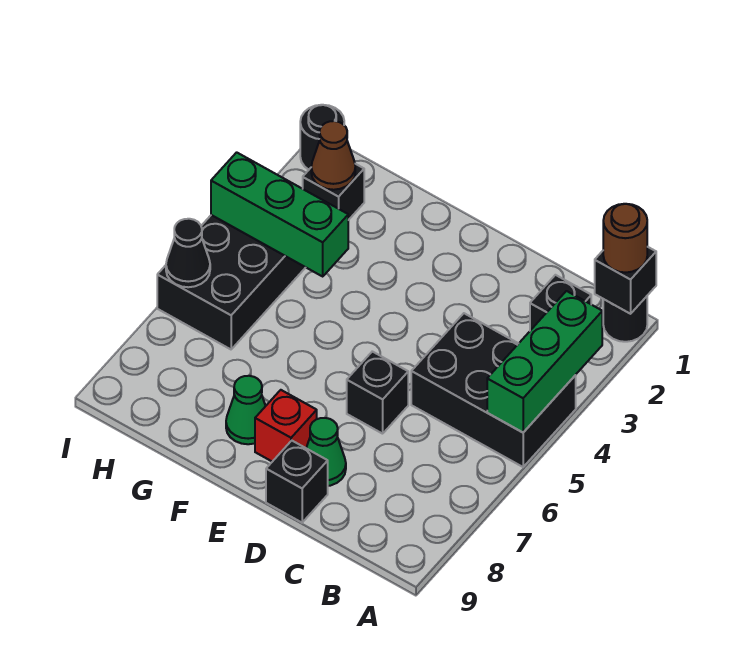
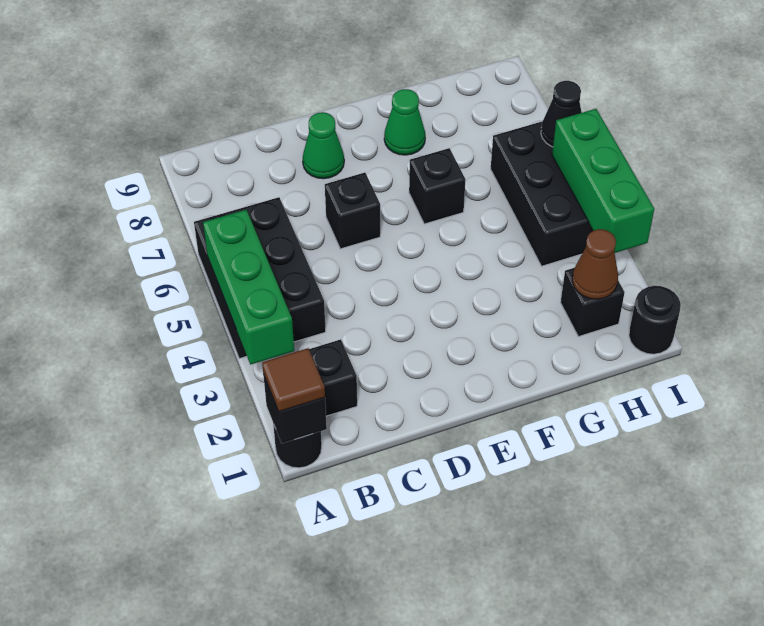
brown 1x1 round brick [603,204,647,273] -> brown 1x1 tile [262,348,325,412]
black 2x3 brick [411,313,576,467] -> black 2x3 brick turned to [194,197,326,359]
black 1x1 brick [266,441,328,523] -> black 1x1 brick moved to [409,148,466,224]
red 1x1 brick [255,390,317,462] -> none
green 1x3 brick [211,152,348,276] -> green 1x3 brick turned to [552,109,654,253]

